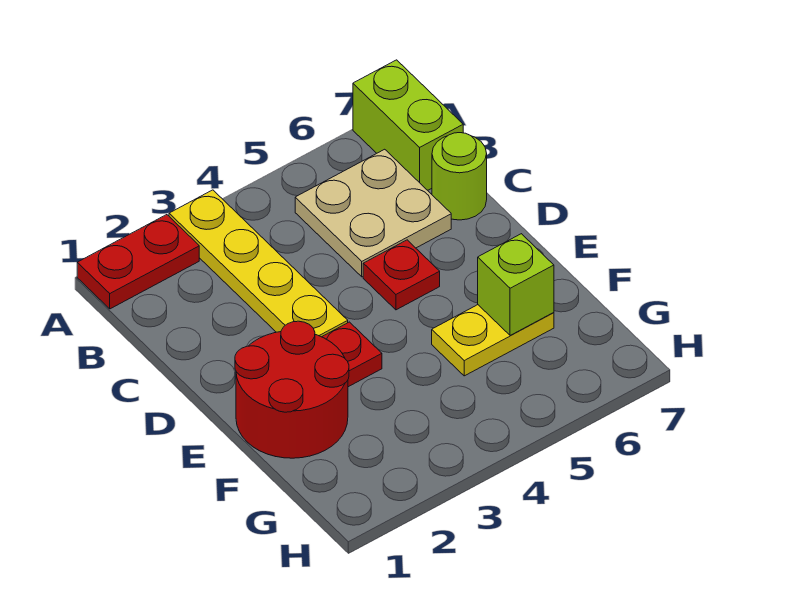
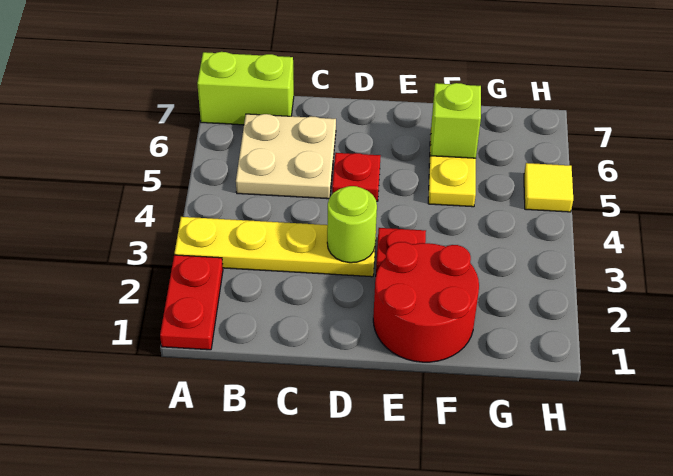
lime 1x1 round brick [432,133,487,220] -> lime 1x1 round brick moved to [327,186,377,263]
none -> yellow 1x1 tile [524,163,573,212]

